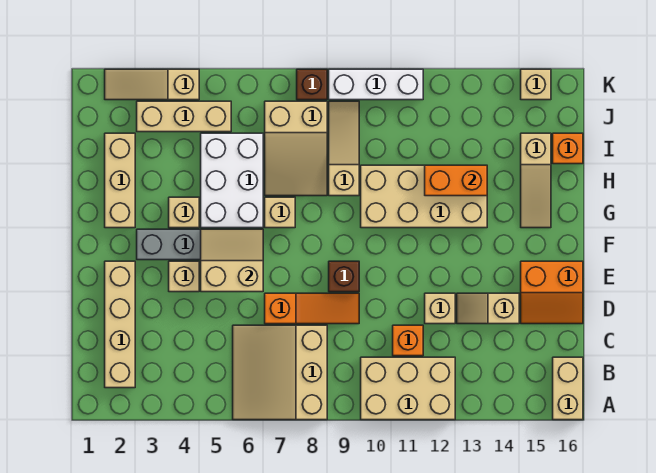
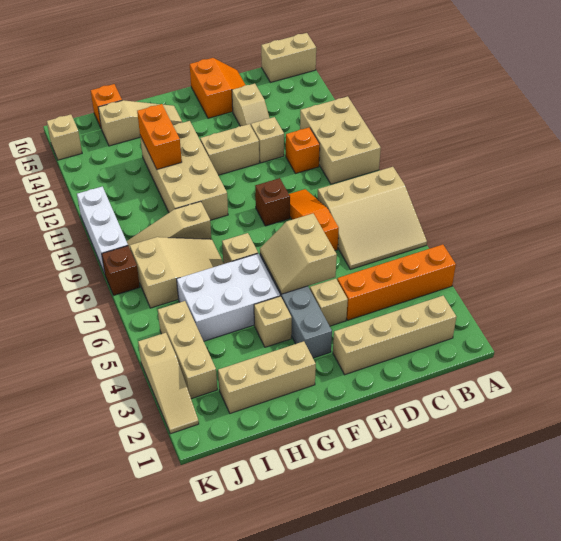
none -> orange 1x4 brick [337,245,456,320]
none -> tan 1x2 brick [200,124,259,175]

